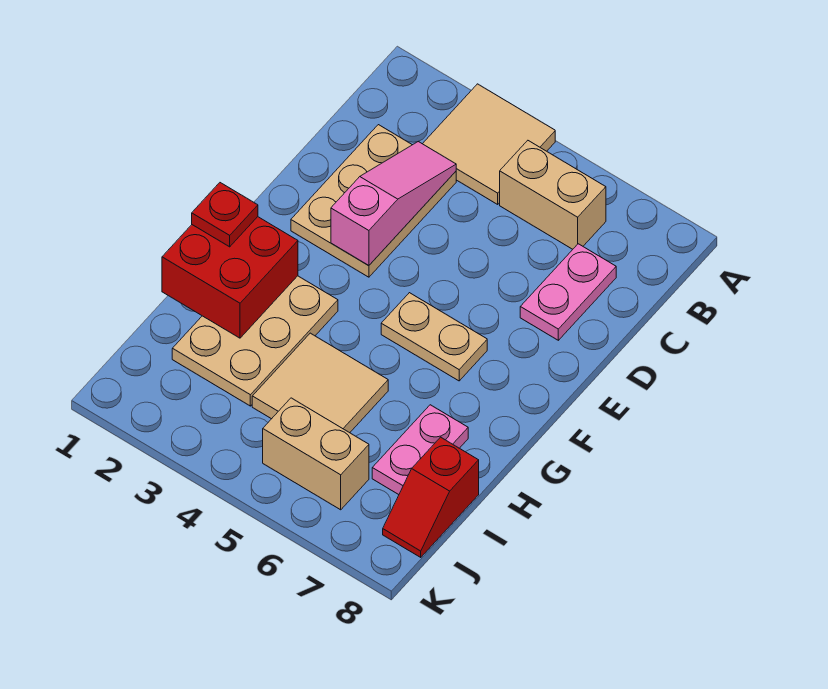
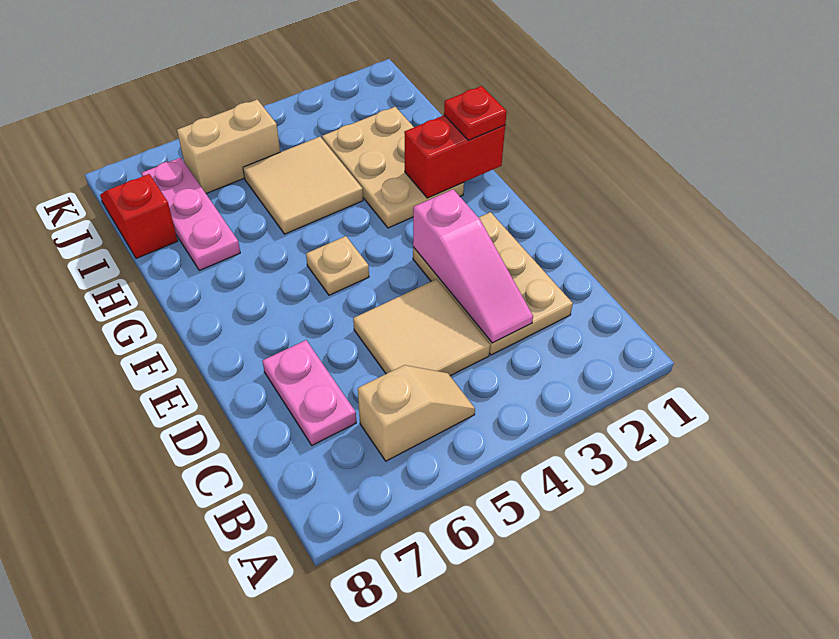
tan 2x2 tile [423,84,555,204] -> tan 2x2 tile moved to [353,279,490,376]
tan 1x2 brick [500,141,606,249] -> tan 1x2 slope [358,365,475,461]
tan 1x2 plate [381,293,487,381] -> tan 1x1 plate [306,236,369,295]
red 2x2 brick [162,217,298,338] -> red 1x2 brick [404,115,505,198]
pink 1x2 plate [372,405,468,495] -> pink 1x3 plate [141,158,240,270]

